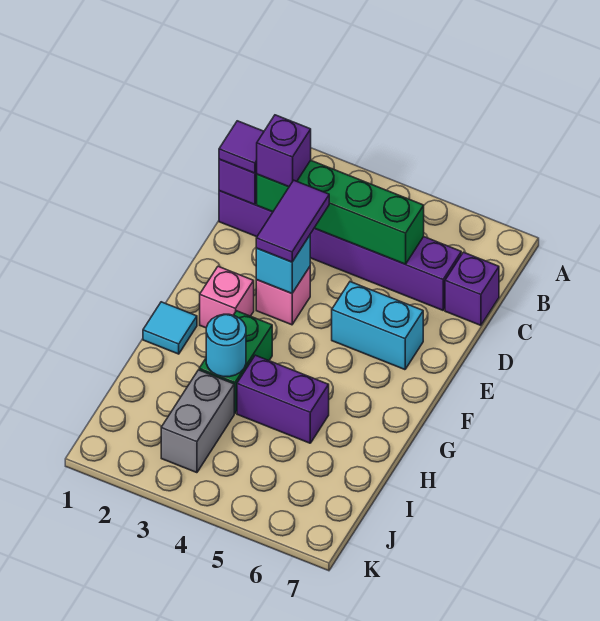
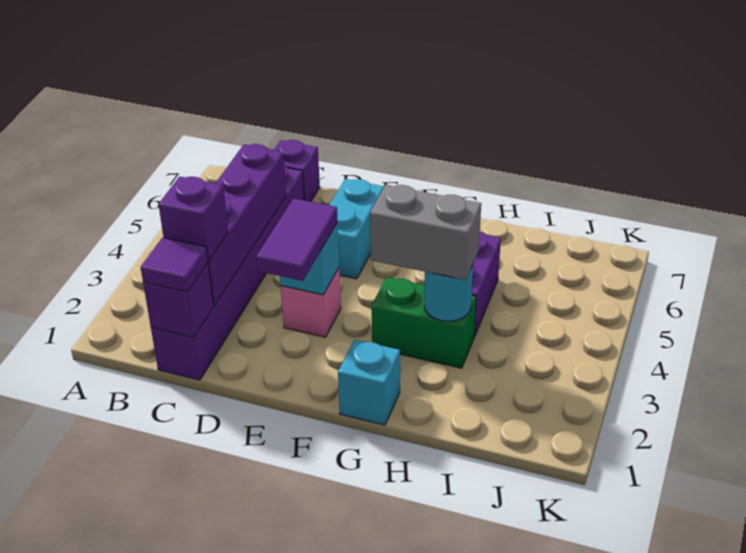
green 1x4 brick [257,160,424,264] -> purple 1x4 brick [208,144,287,305]
purple 1x2 tile [256,180,329,262] -> purple 1x2 tile turned to [256,198,338,281]
pink 1x1 brick [200,266,254,328] -> none
cyan 1x1 tile [143,302,197,354] -> cyan 1x1 brick [338,340,400,425]
grey 1x2 brick [161,370,234,473] -> grey 1x2 brick moved to [370,185,481,280]

